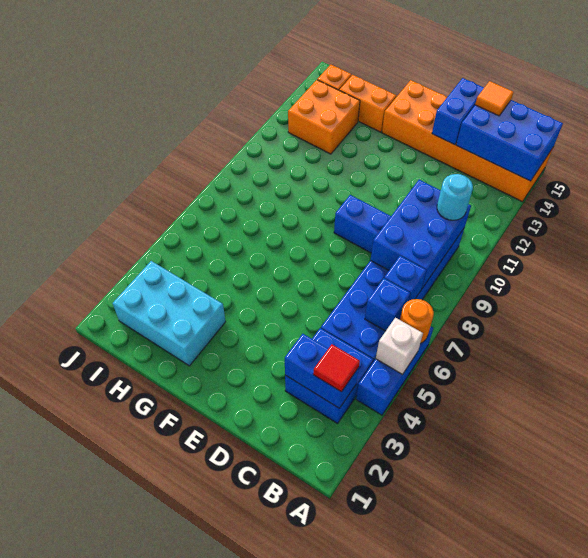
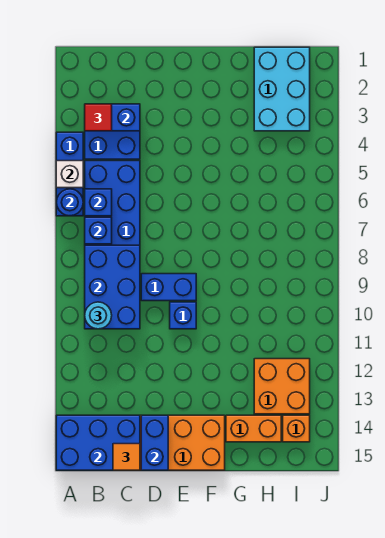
orange 1x1 round brick [400,299,434,343] -> blue 1x1 round brick [56,189,83,216]
none -> blue 1x1 brick [170,302,196,329]
cyan 2x3 brick [113,261,226,366] -> cyan 2x3 brick turned to [254,47,310,131]

